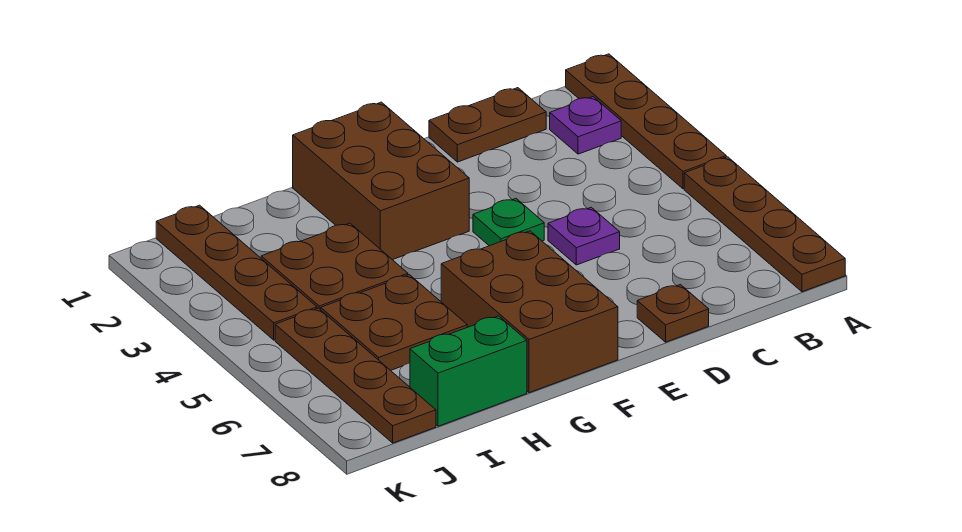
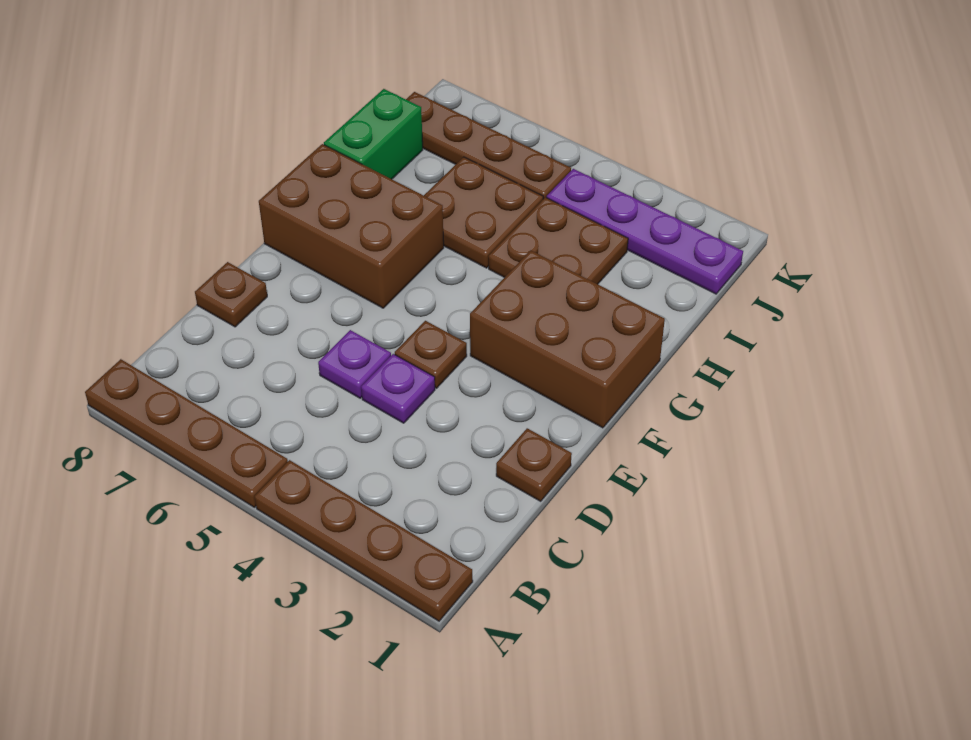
purple 1x1 plate [550,97,621,154] -> purple 1x1 plate moved to [361,354,435,423]
brown 1x2 plate [429,88,546,162] -> brown 1x1 plate [496,428,572,501]
green 1x1 plate [473,199,544,246] -> brown 1x1 plate [395,321,467,388]
brown 1x4 plate [156,205,317,340] -> purple 1x4 plate [547,169,743,294]

